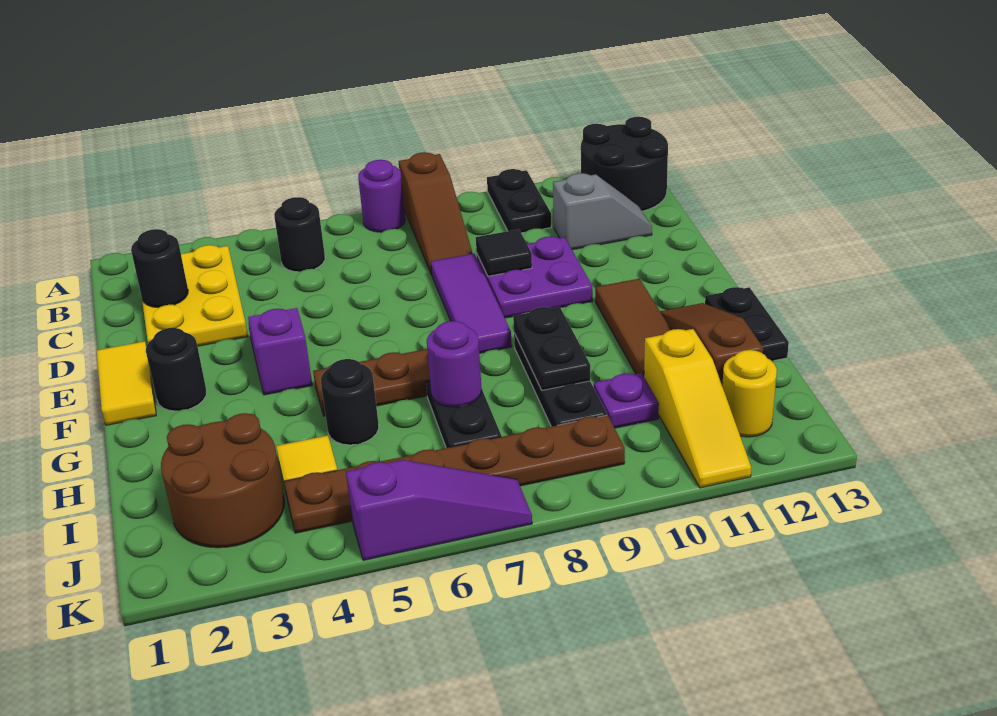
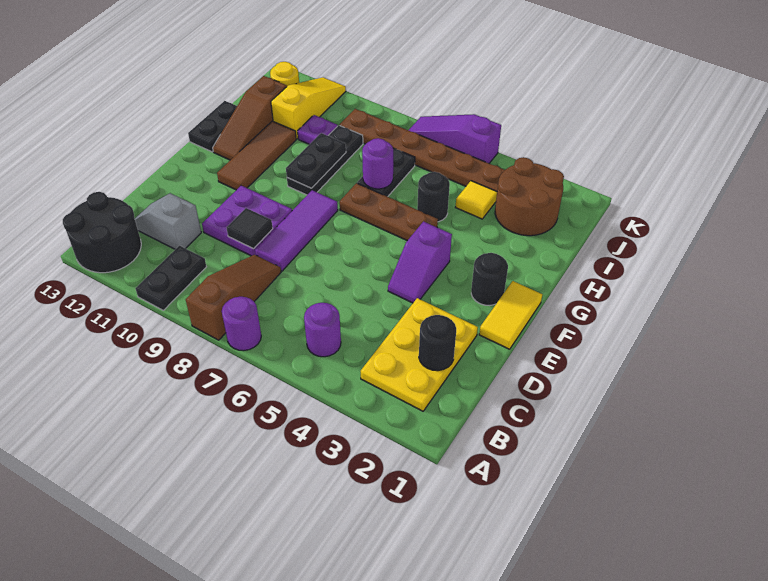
black 1x1 round brick [274,197,325,272] -> purple 1x1 round brick [304,303,341,357]

